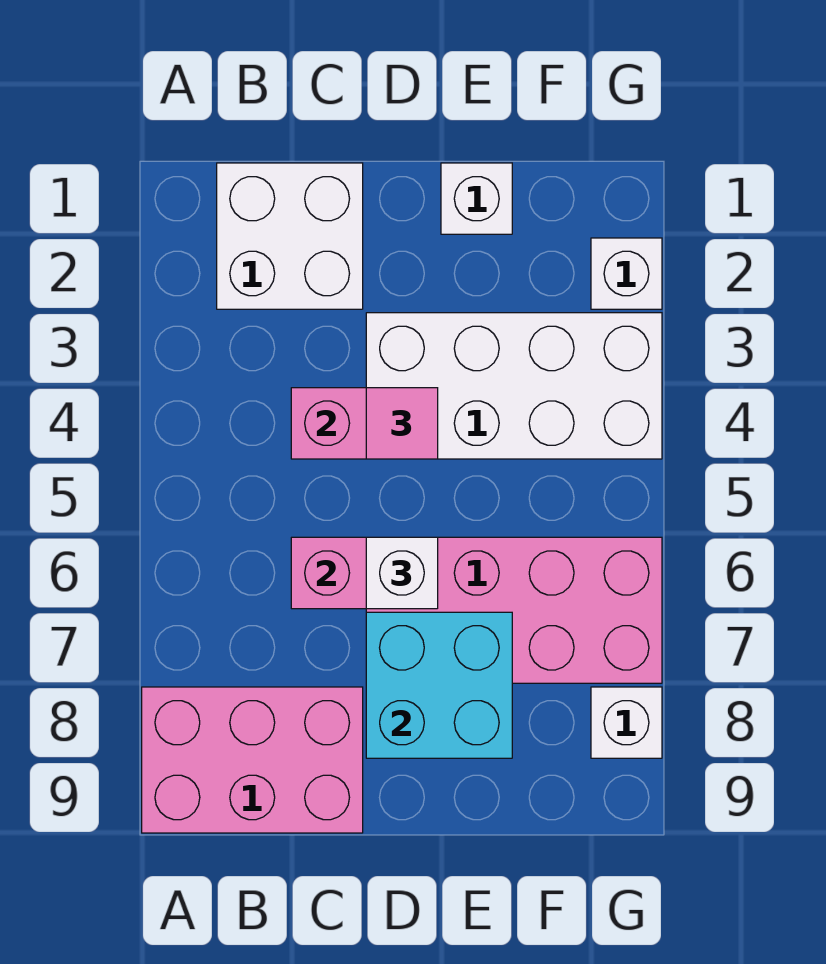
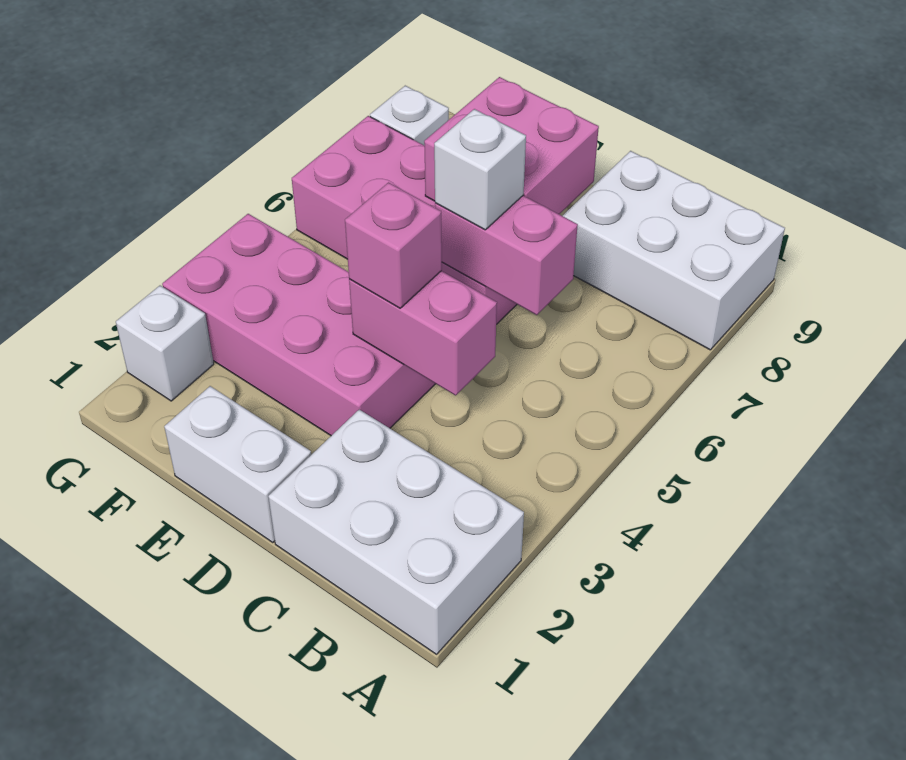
pink 2x3 brick [142,687,363,833] -> white 2x3 brick [563,151,785,350]
white 2x2 brick [217,163,363,309] -> white 2x3 brick [268,410,524,654]
white 2x4 brick [366,313,662,459] -> pink 2x4 brick [162,214,435,436]
pink 1x1 tile [366,388,438,459] -> pink 1x1 brick [345,183,442,308]
cyan 2x2 brick [366,612,512,758] -> pink 2x2 brick [424,77,599,214]
white 1x1 brick [441,163,512,234] -> white 1x2 brick [164,386,311,543]

